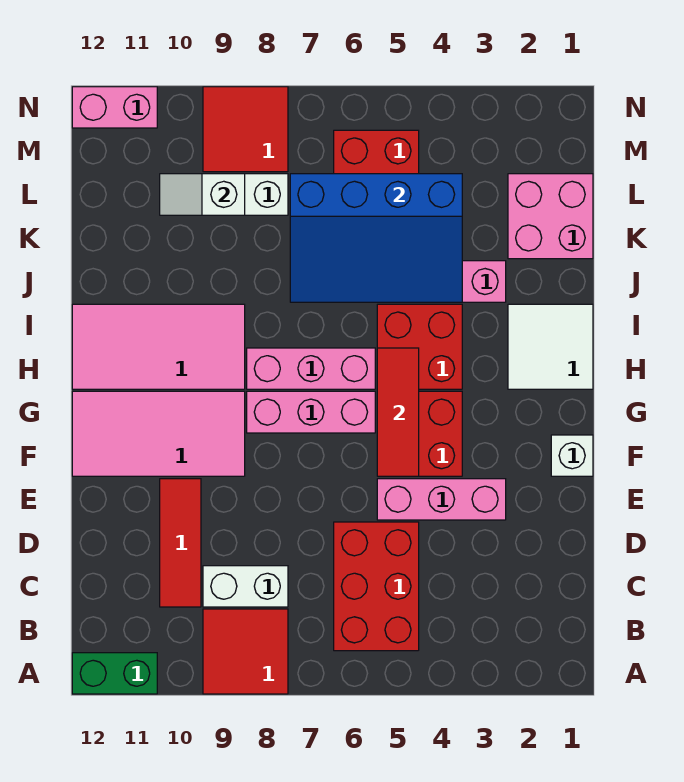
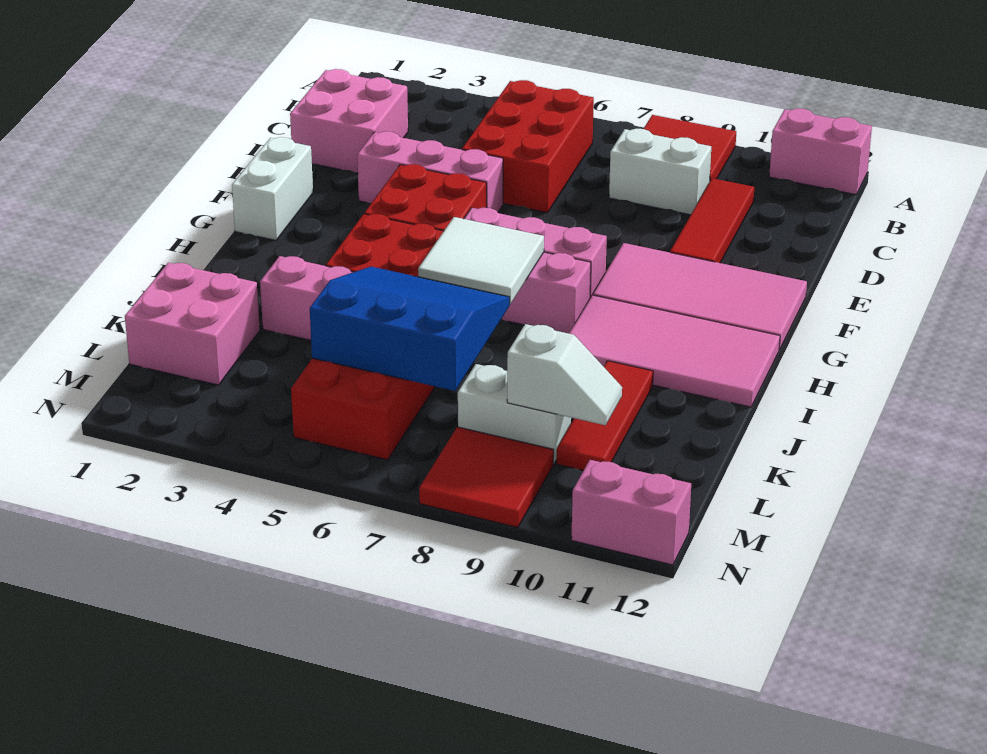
green 1x2 brick [72,653,157,694] -> pink 1x2 brick [769,108,872,195]
none -> pink 2x2 brick [290,69,408,173]
white 1x1 brick [551,435,593,476] -> white 1x2 brick [232,137,313,240]
red 1x3 tile [377,348,419,476] -> red 1x3 tile moved to [557,361,653,471]
white 2x2 tile [508,304,593,389] -> white 2x2 tile moved to [418,217,544,304]
blue 3x4 slope [290,174,462,302] -> blue 3x3 slope [310,267,510,391]

